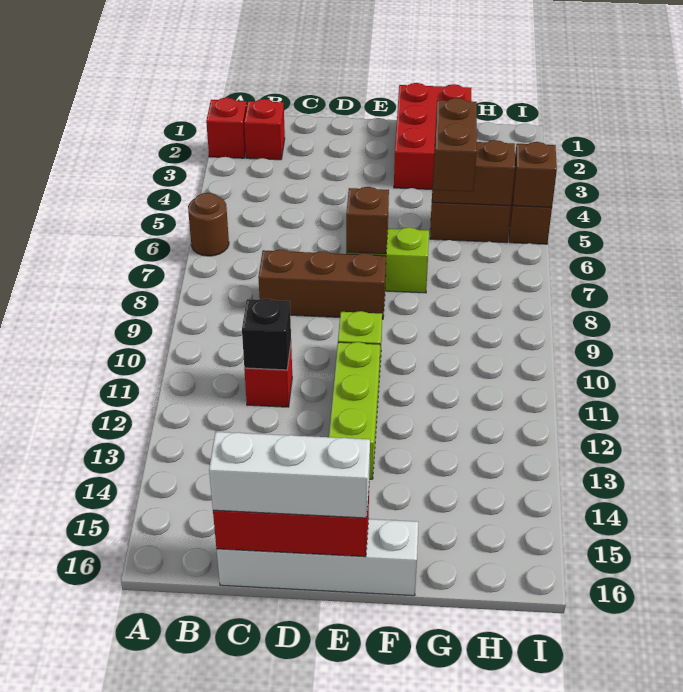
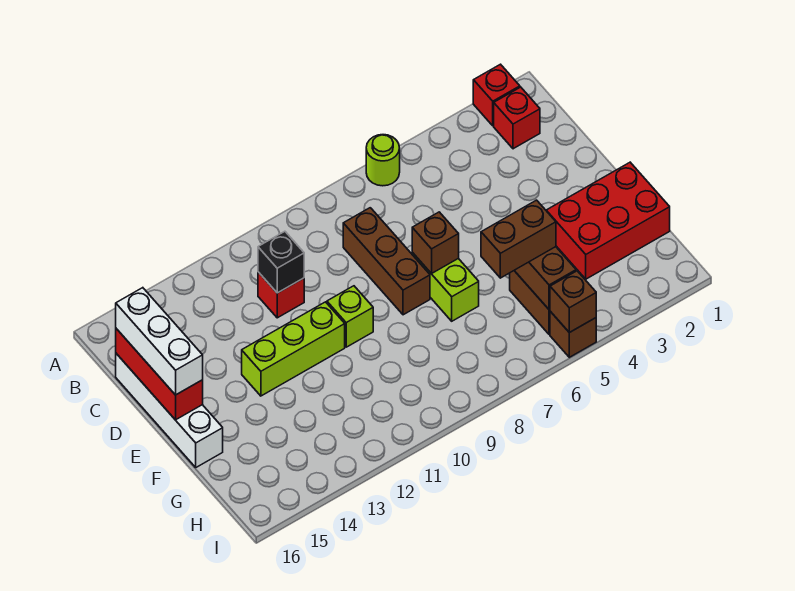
brown 1x1 round brick [188,193,229,256] -> lime 1x1 round brick [366,135,400,186]

